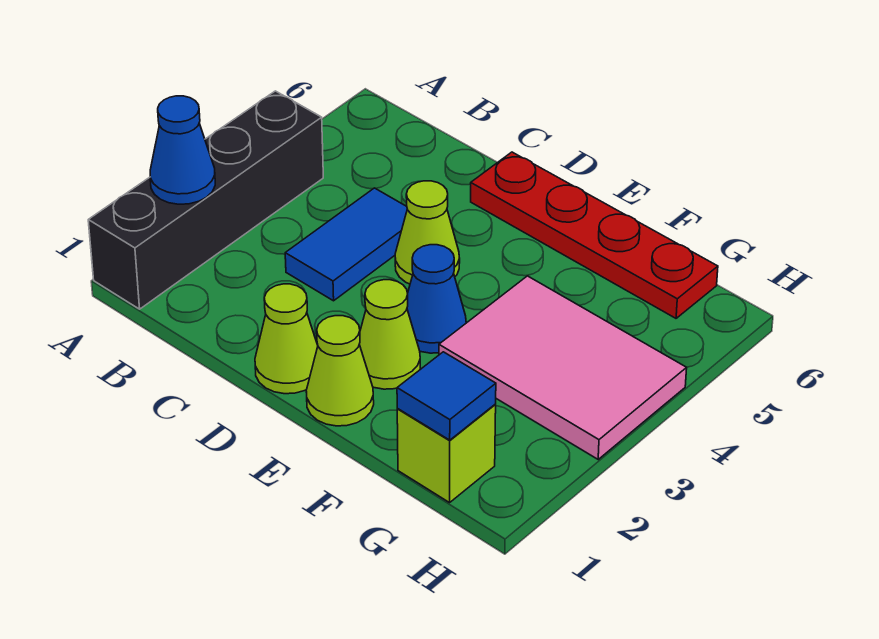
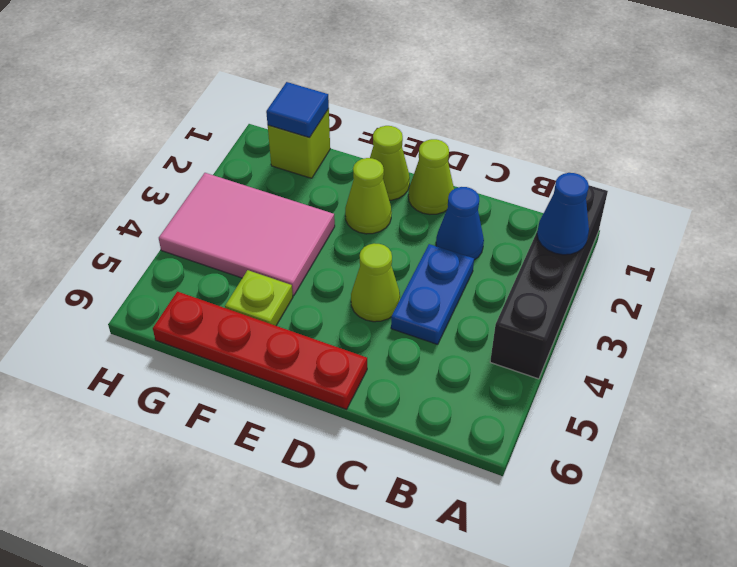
blue 1x2 tile [285,188,407,301] -> blue 1x2 plate [391,244,474,344]
blue 1x1 cone [407,245,466,353] -> blue 1x1 cone moved to [436,187,484,260]
none -> lime 1x1 plate [225,270,293,326]

